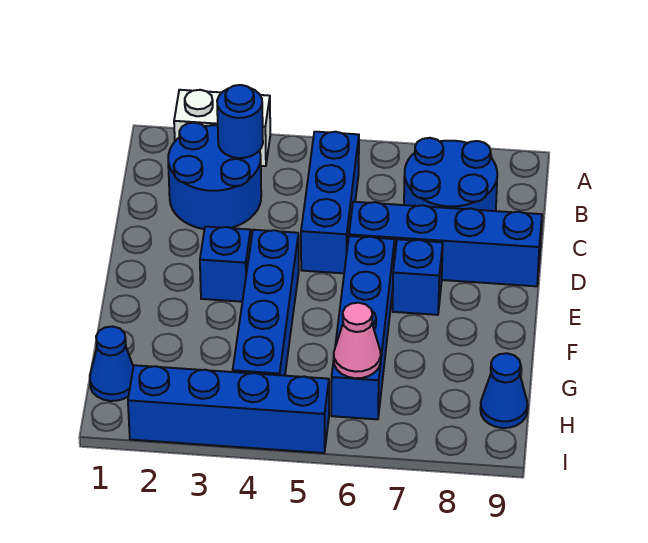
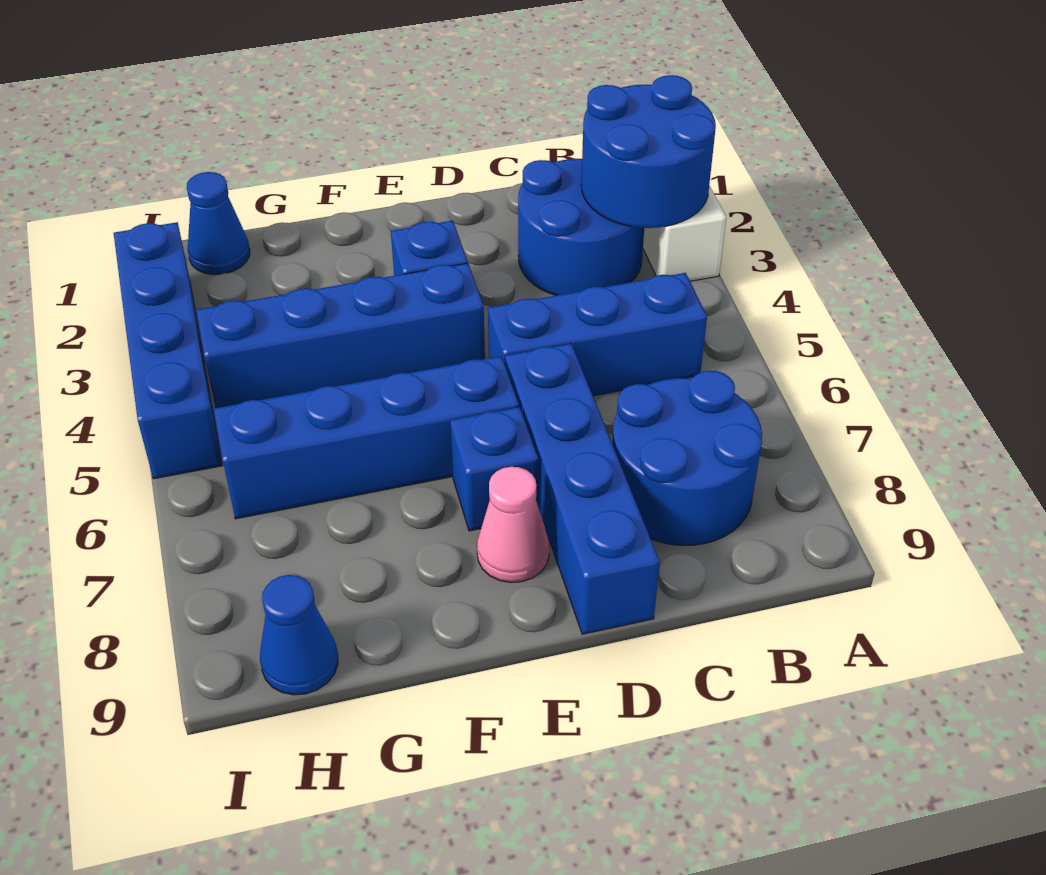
blue 1x1 round brick [217,85,263,158] -> blue 2x2 round brick [581,75,716,228]
pink 1x1 cone [334,303,381,378] -> pink 1x1 cone moved to [477,467,549,582]

